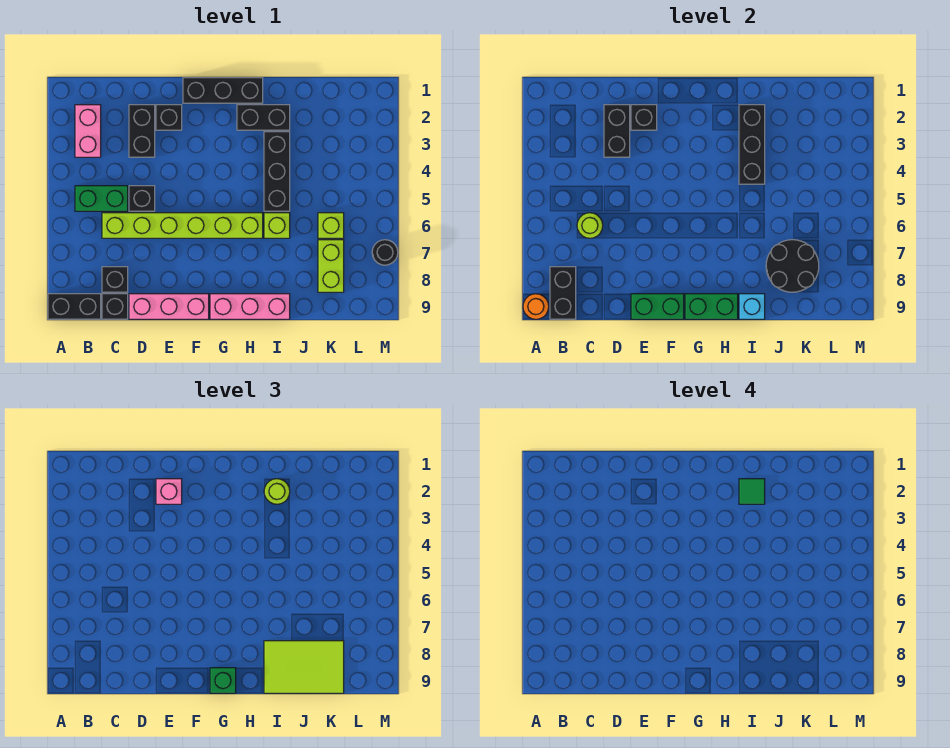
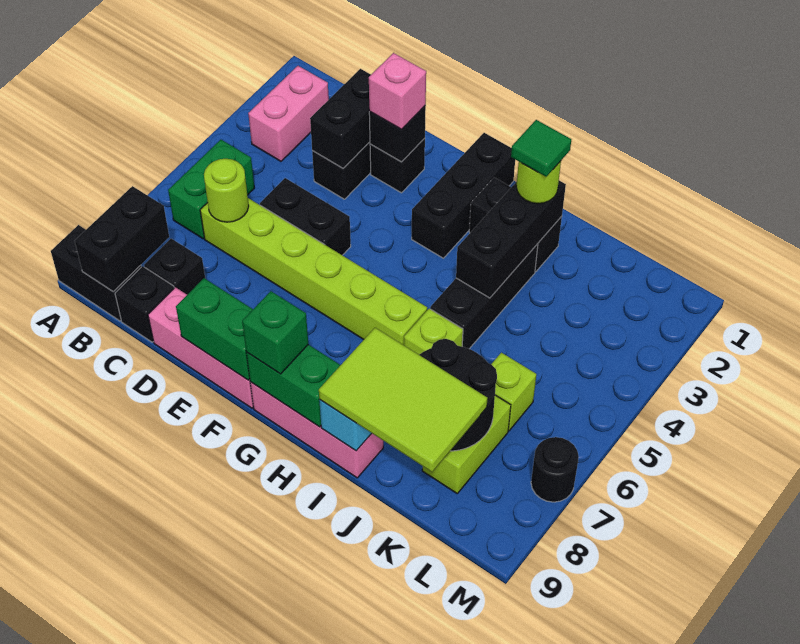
orange 1x1 round brick [523,294,549,319] -> none
green 1x2 brick [75,186,128,211] -> green 1x2 brick turned to [168,140,254,239]
black 1x1 brick [129,186,155,211] -> black 1x2 brick [260,178,351,255]
black 1x3 brick [183,78,263,103] -> black 1x3 brick turned to [412,133,515,258]

